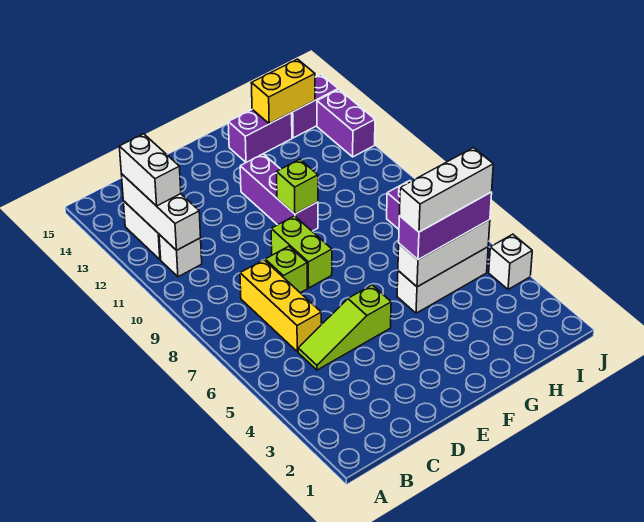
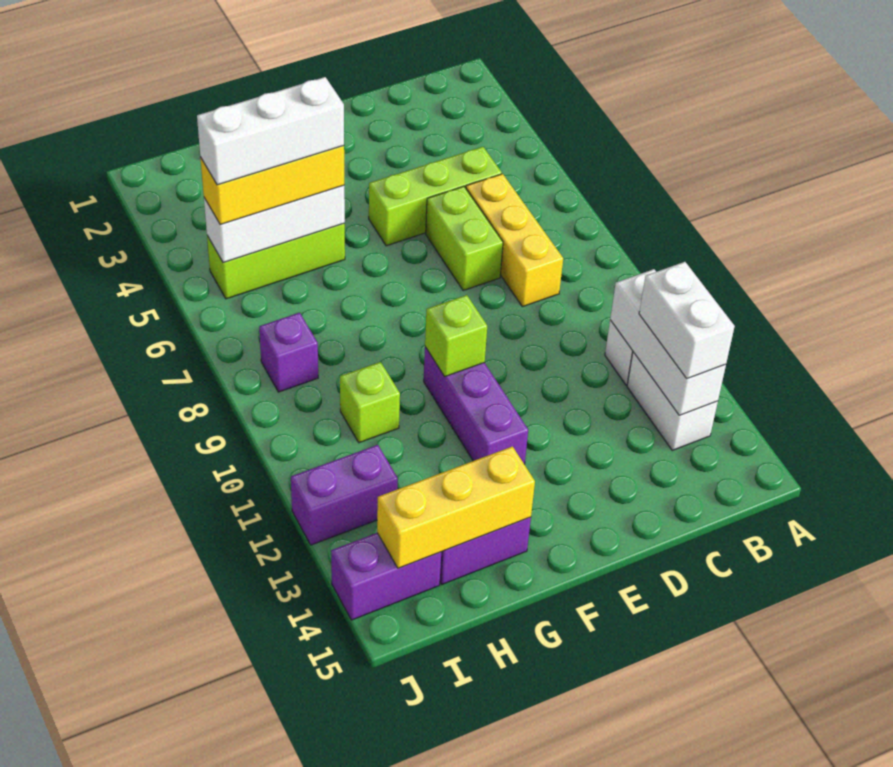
lime 1x3 slope [298,285,391,370] -> lime 1x3 brick [369,147,502,246]
lime 1x1 brick [265,246,307,293] -> lime 1x1 brick moved to [340,362,400,443]
lime 1x2 brick [271,216,332,288] -> lime 1x2 brick moved to [426,186,503,291]
white 1x3 brick [397,247,488,313] -> lime 1x3 brick [207,223,345,299]
purple 1x3 brick [399,192,492,260] -> yellow 1x3 brick [200,146,344,225]
yellow 1x2 brick [251,59,315,124] -> yellow 1x3 brick [377,446,535,568]
white 1x1 brick [489,234,532,289] -> none
purple 1x2 brick [317,89,375,157] -> purple 1x2 brick turned to [291,445,398,545]

